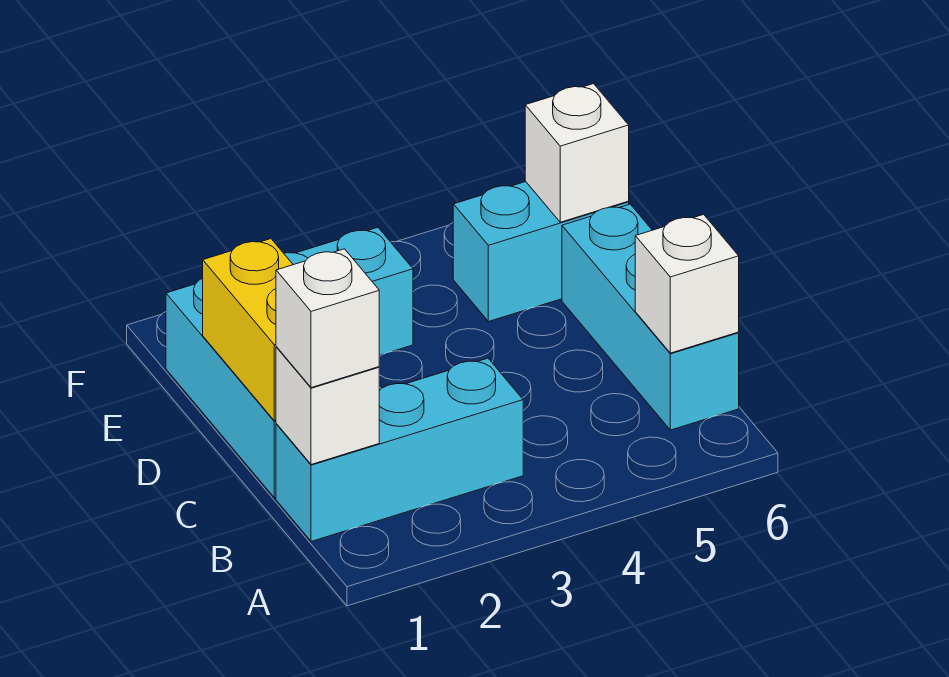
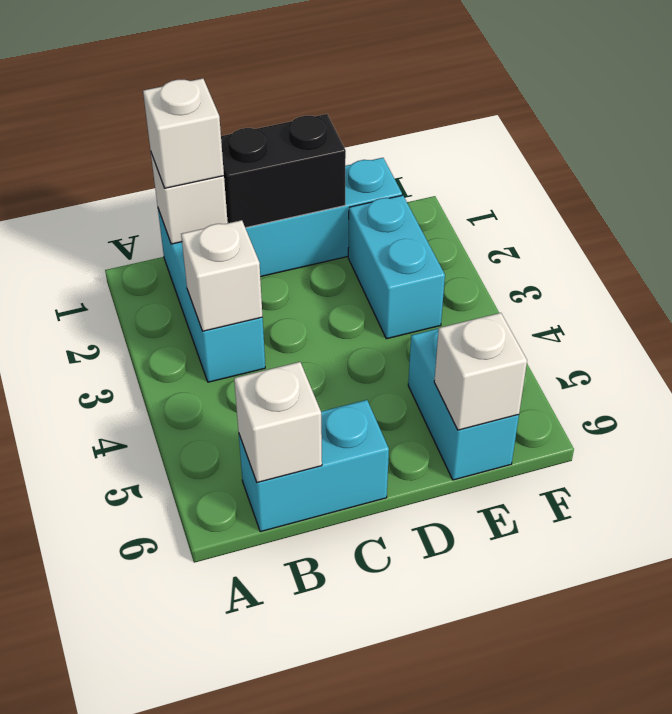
none -> white 1x1 brick [181,220,263,331]
cyan 1x3 brick [562,204,739,430] -> cyan 1x2 brick [239,400,389,532]
yellow 1x2 brick [203,239,293,421] -> black 1x2 brick [221,114,346,228]

